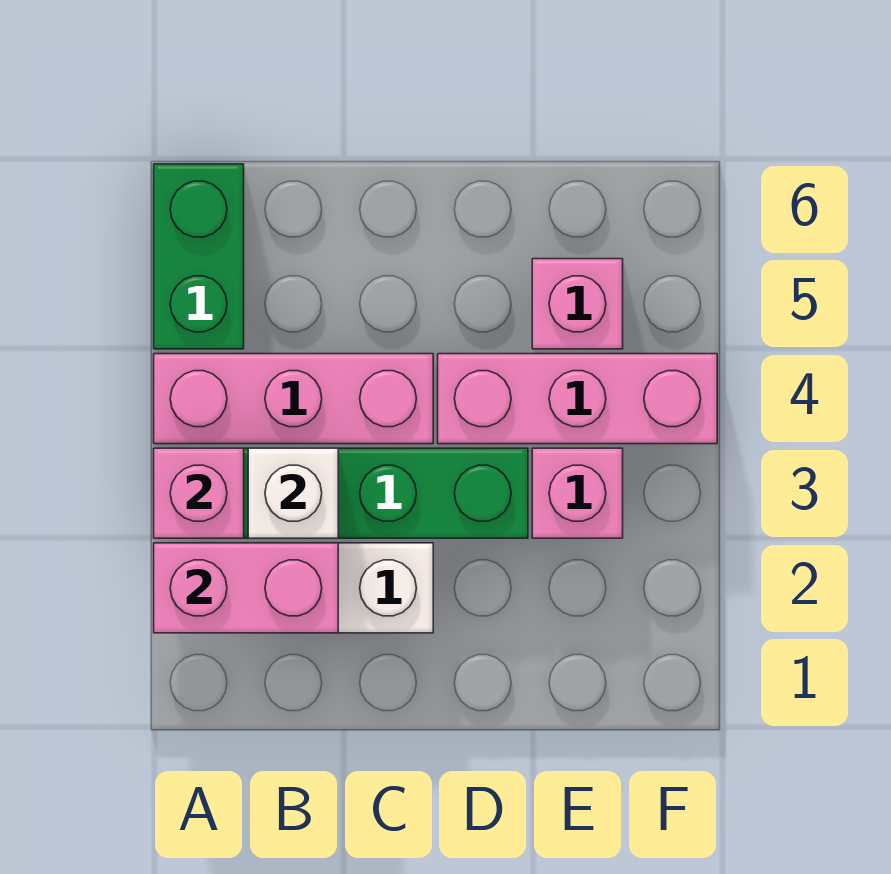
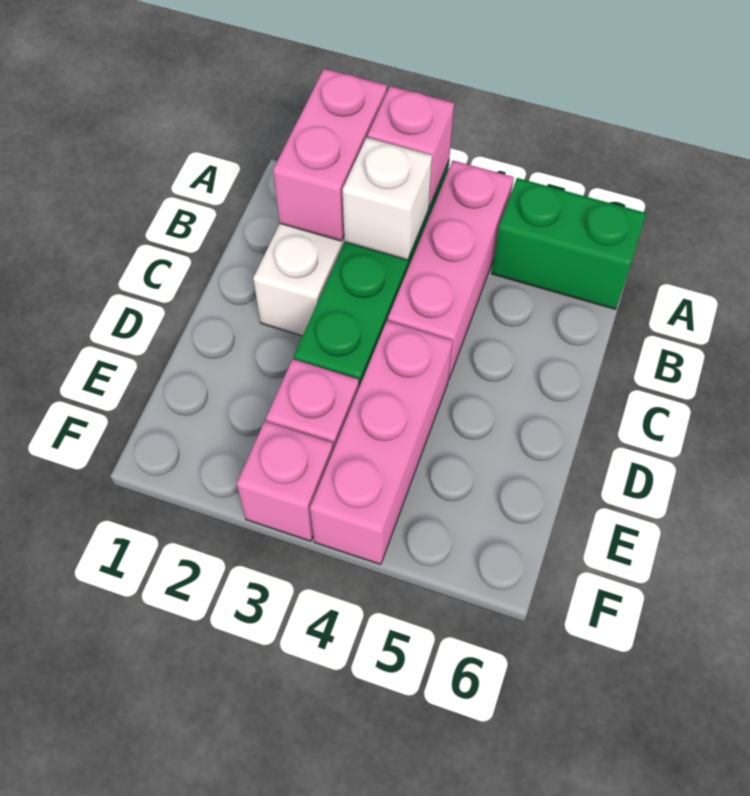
pink 1x1 brick [532,259,623,349] -> pink 1x1 brick moved to [237,421,333,541]

